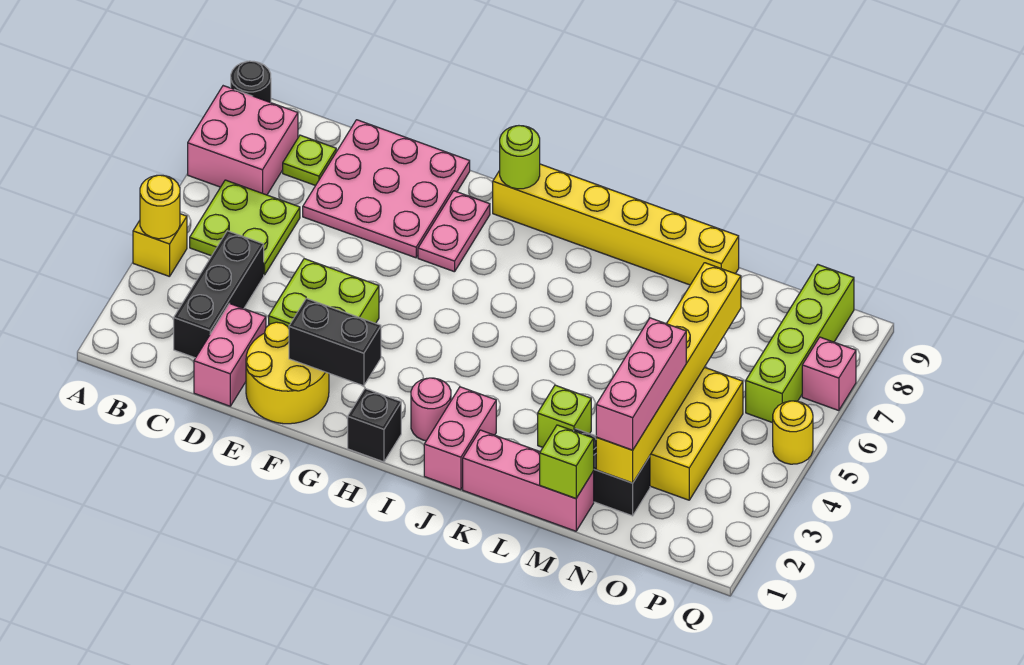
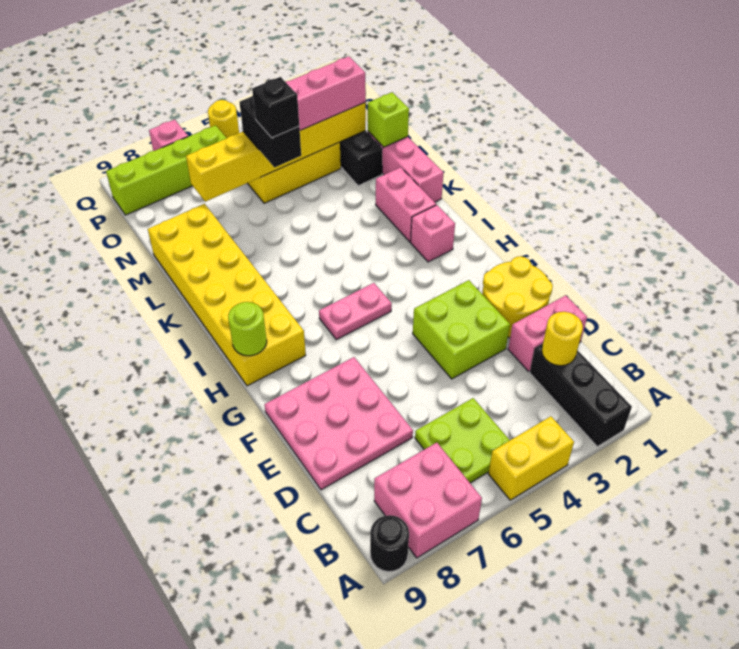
yellow 1x1 brick [133,214,187,277] -> yellow 1x2 brick [488,416,574,500]
yellow 1x1 round brick [140,175,180,239] -> yellow 1x1 round brick moved to [542,312,583,366]
black 1x3 brick [174,231,264,358] -> black 1x3 brick turned to [530,344,632,446]
lime 1x1 plate [283,135,336,186] -> none
black 1x2 brick [289,298,381,386] -> black 1x2 brick moved to [239,96,301,167]
pink 1x2 plate [418,191,490,272] -> pink 1x2 plate moved to [319,283,392,340]
black 1x1 brick [348,389,401,462] -> black 1x1 brick moved to [252,77,299,138]
yellow 1x6 brick [493,164,739,285] -> yellow 2x6 brick [148,204,306,386]
pink 1x1 round brick [411,378,451,441] -> pink 1x1 brick [411,205,455,262]
pink 1x2 brick [424,387,496,490] -> pink 1x2 brick turned to [376,167,436,242]
lime 1x1 brick [538,385,591,447] -> none

